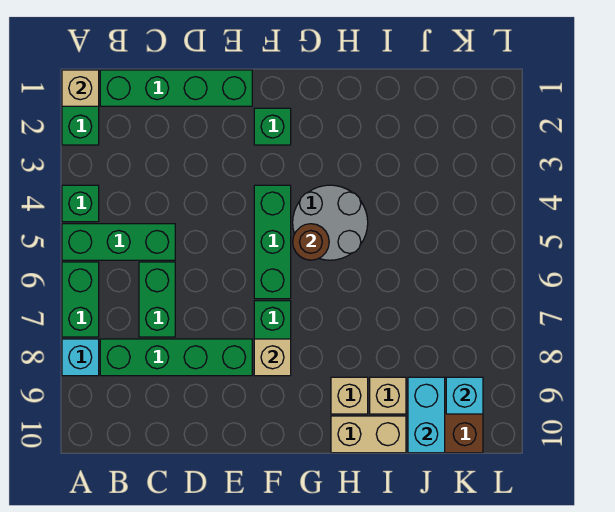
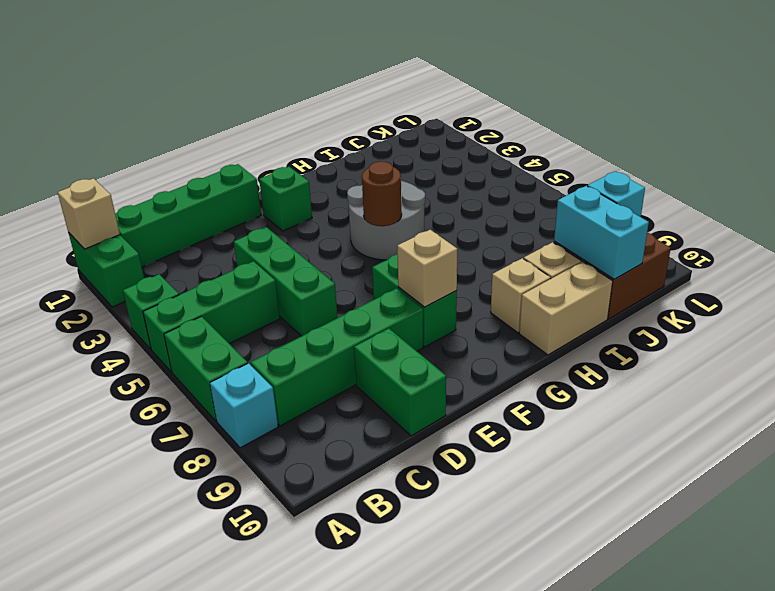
green 1x2 brick [139,262,175,337] -> green 1x2 brick moved to [354,328,446,436]
green 1x3 brick [254,185,291,299] -> green 1x3 brick moved to [234,227,338,336]

